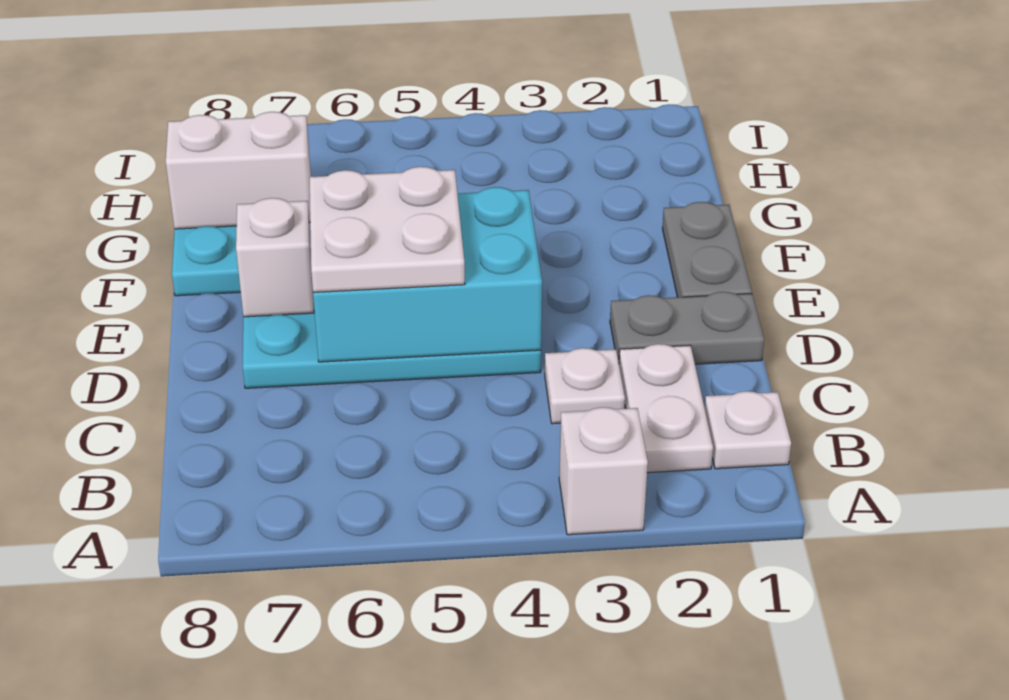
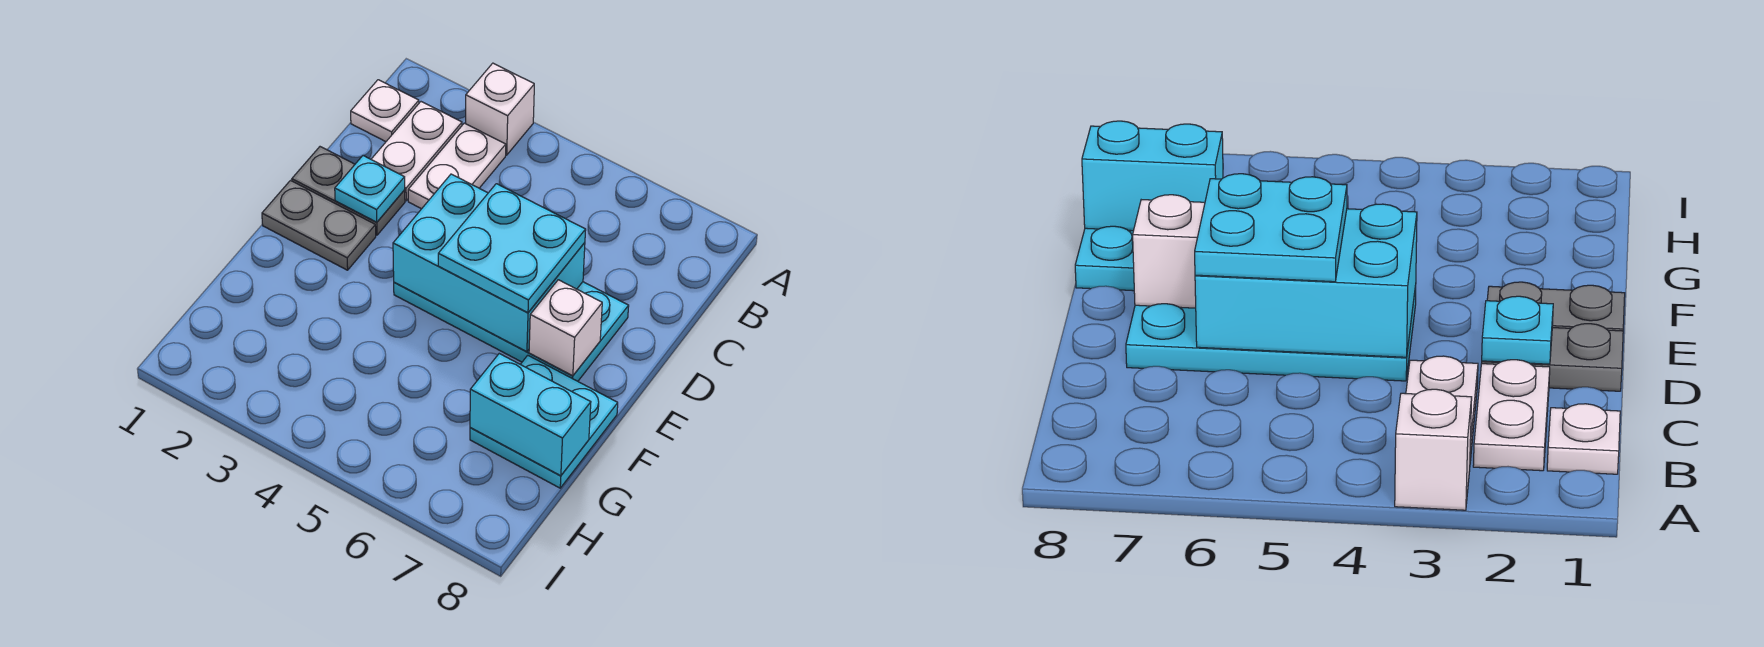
white 1x1 plate [545,348,625,424] -> white 1x2 plate [408,123,506,209]
none -> cyan 1x1 plate [335,156,405,222]
white 2x2 plate [310,167,465,292] -> cyan 2x2 plate [438,184,586,313]
grey 1x2 plate [662,202,752,297] -> grey 1x2 plate turned to [262,181,376,270]
white 1x2 brick [166,112,311,229] -> cyan 1x2 brick [470,354,591,476]

